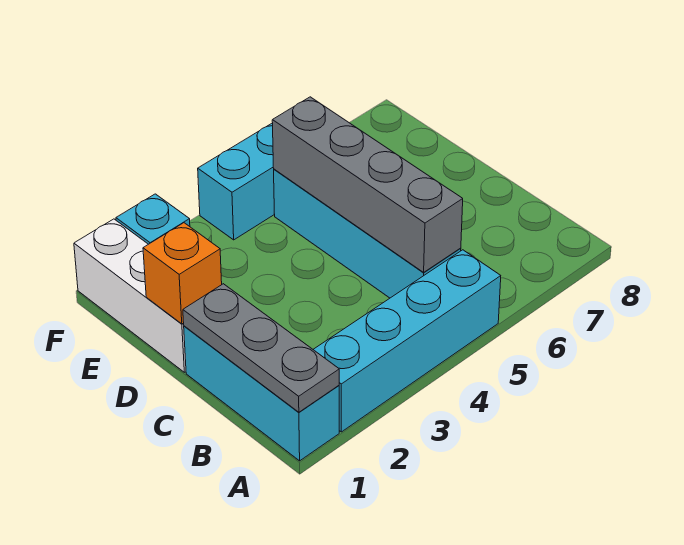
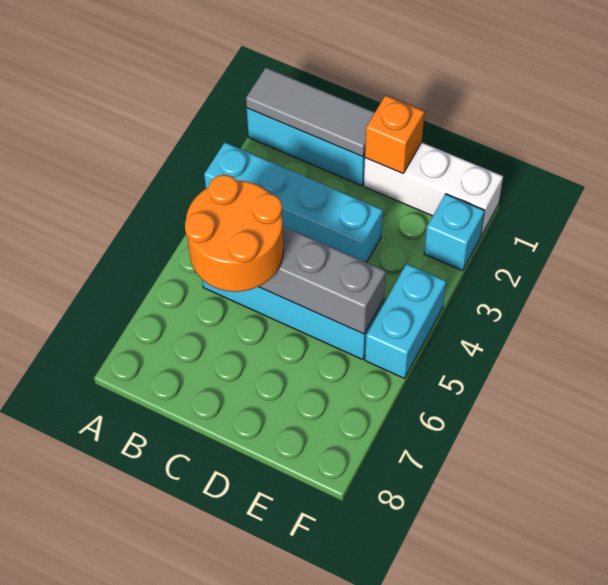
grey 1x3 plate [183,284,339,412] -> grey 1x3 tile [246,68,375,157]
cyan 1x4 brick [313,250,501,432] -> cyan 1x4 brick turned to [204,143,383,263]
none -> orange 2x2 round brick [185,175,284,292]

